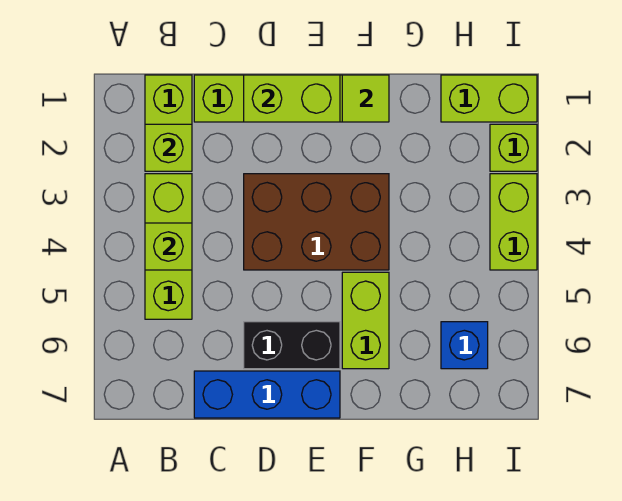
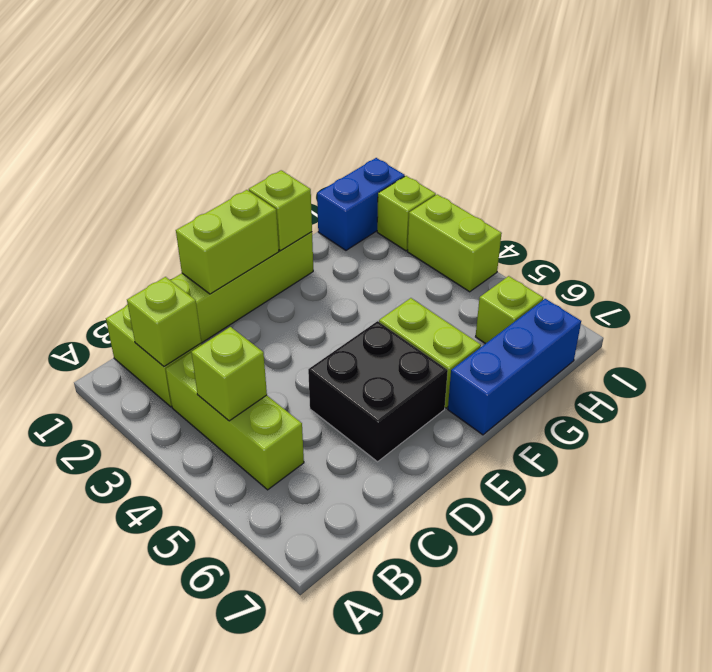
blue 1x3 brick [194,371,340,418] -> blue 1x3 brick moved to [448,299,581,435]
brown 2x3 brick [244,174,389,270] -> none
black 1x2 brick [244,322,340,369] -> black 2x2 brick [308,321,448,462]
lime 1x1 tile [342,75,389,122] -> lime 1x1 brick [249,170,312,251]
lime 1x2 brick [441,75,537,122] -> blue 1x2 brick [317,158,405,250]
blue 1x1 brick [441,322,488,369] -> lime 1x1 brick [476,276,543,344]

